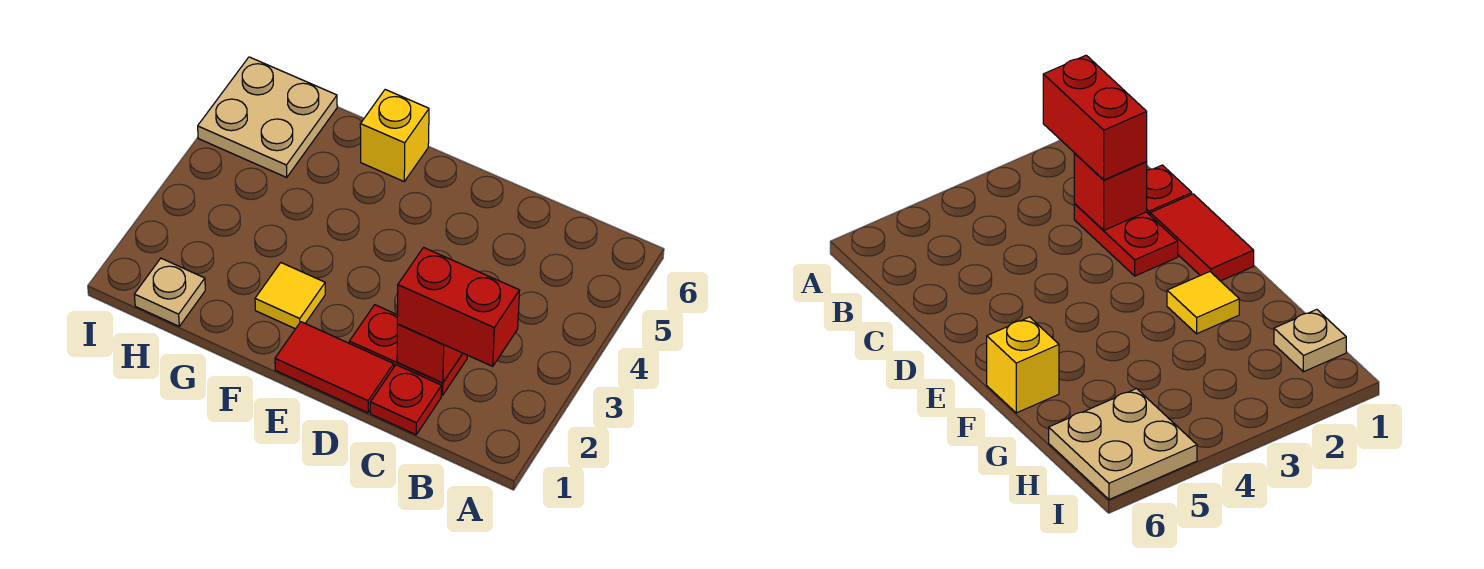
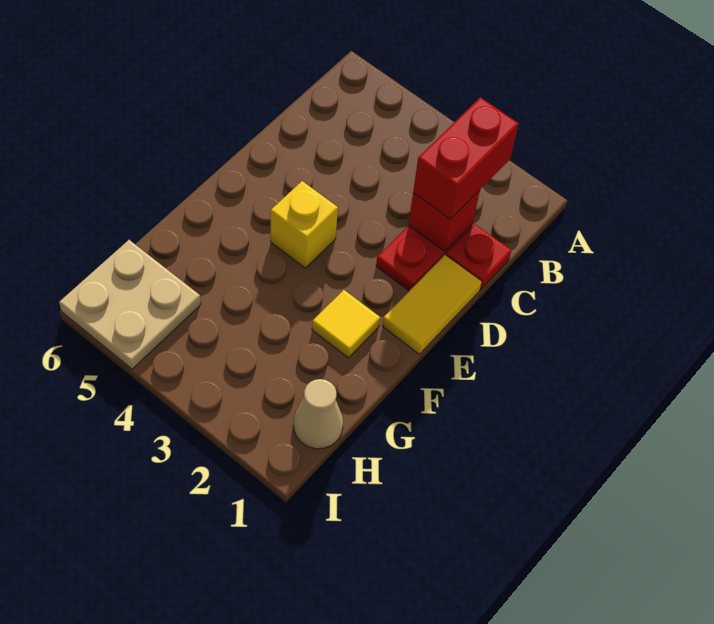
red 1x2 tile [275,322,394,413] -> yellow 1x2 tile [383,255,481,354]
yellow 1x1 brick [360,90,429,181] -> yellow 1x1 brick moved to [271,181,338,268]
tan 1x1 plate [134,258,205,326] -> tan 1x1 cone [294,379,343,449]

